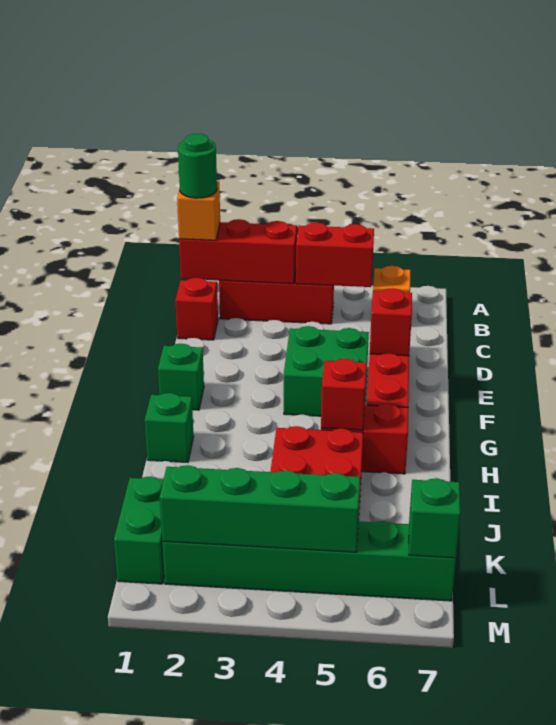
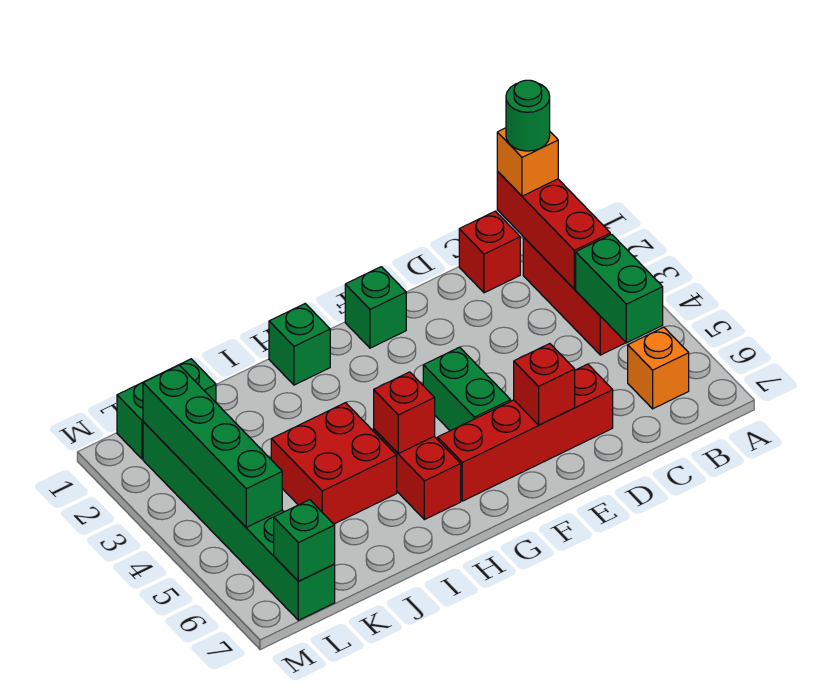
red 1x2 brick [296,223,374,287] -> green 1x2 brick [576,234,663,343]
green 2x2 brick [284,326,369,416] -> green 1x2 brick [423,347,511,431]

